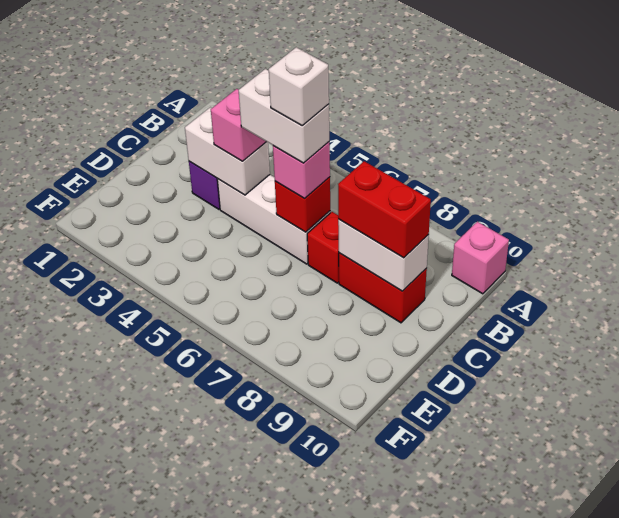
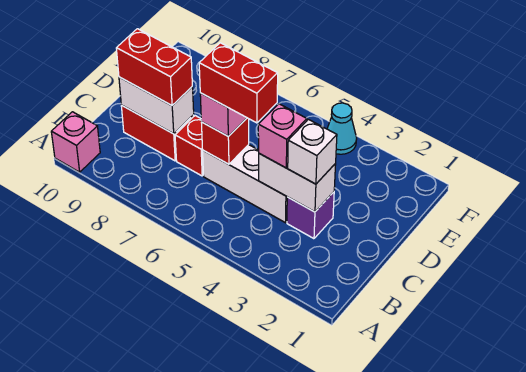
white 1x2 brick [239,69,329,163] -> red 1x2 brick [199,43,278,123]
white 1x1 brick [269,47,329,126] -> white 1x1 brick moved to [288,119,337,184]
none -> cyan 1x1 cone [327,103,357,154]

